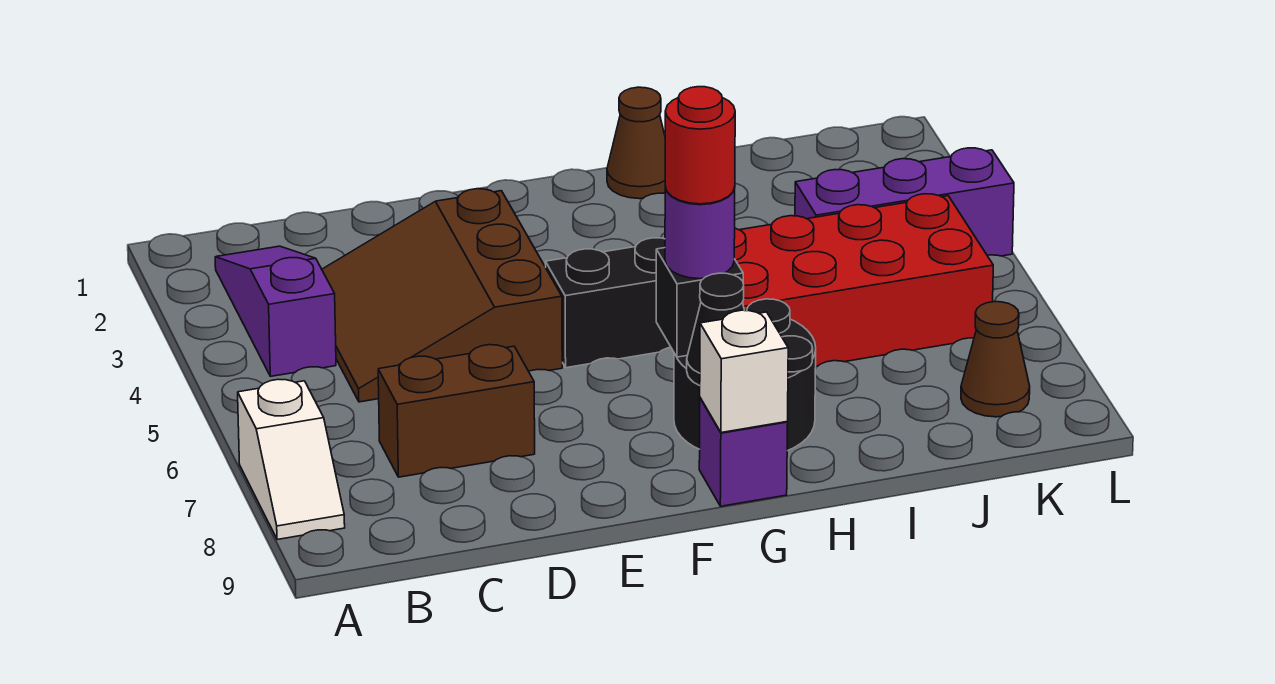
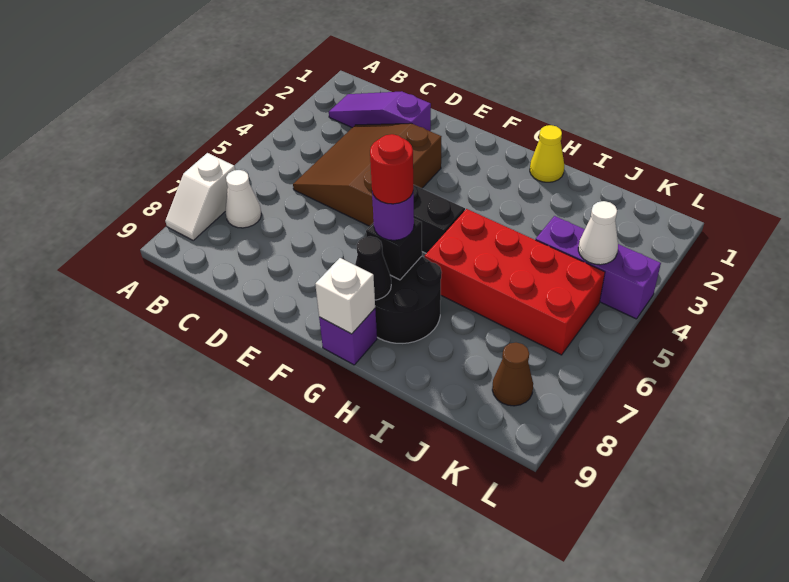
purple 1x3 slope [215,246,336,376] -> purple 1x3 slope turned to [329,91,431,131]
none -> white 1x1 cone [225,170,261,228]
brown 1x2 brick [378,345,535,477] -> none
brown 1x1 cone [607,87,666,199] -> yellow 1x1 cone [530,125,564,182]
none -> white 1x1 cone [578,201,618,265]

